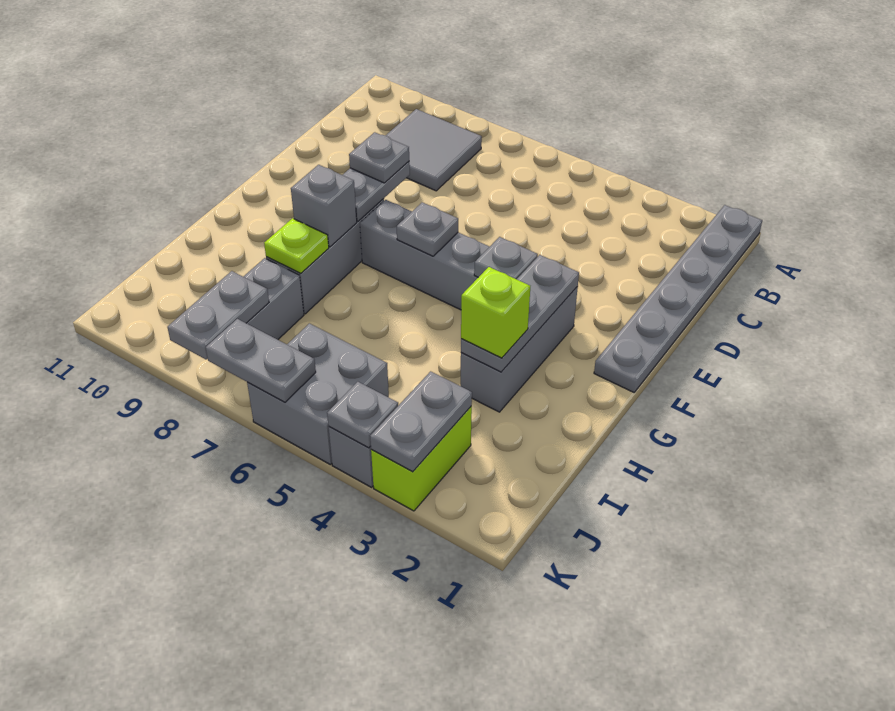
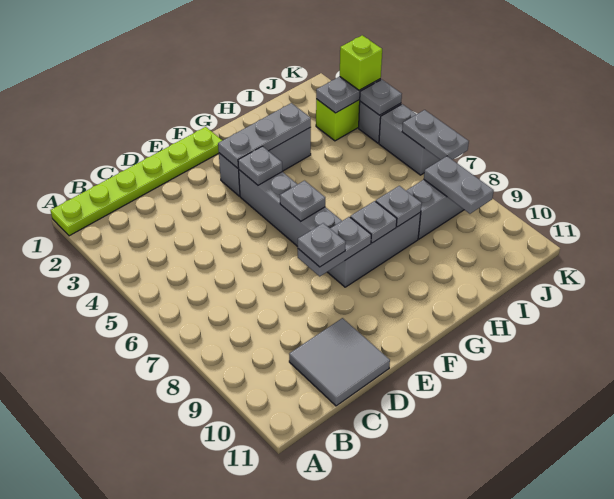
grey 1x6 plate [594,205,762,392] -> lime 1x6 plate [51,127,222,236]
grey 2x2 tile [386,109,482,191] -> grey 2x2 tile moved to [289,318,390,406]
grey 1x1 brick [291,165,357,247] -> grey 1x1 plate [350,201,397,243]
lime 1x1 brick [461,267,530,358] -> lime 1x1 brick moved to [340,35,382,90]
lime 1x1 plate [264,218,329,274] -> grey 1x1 plate [376,186,422,227]
grey 2x2 brick [247,323,389,464] -> grey 1x2 brick [379,104,440,175]
grey 1x2 plate [167,271,269,359] -> grey 1x2 plate turned to [424,156,494,214]

